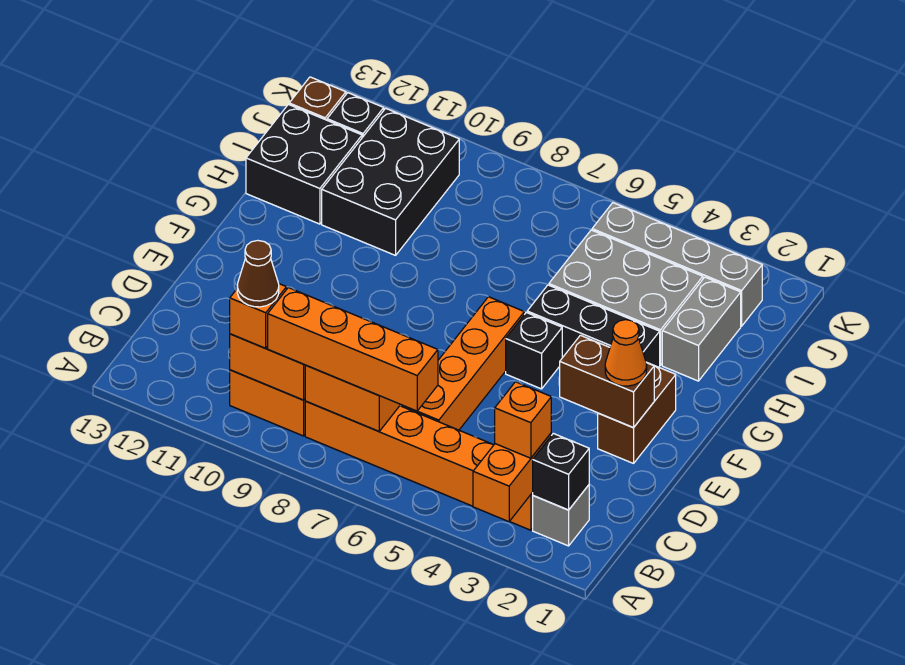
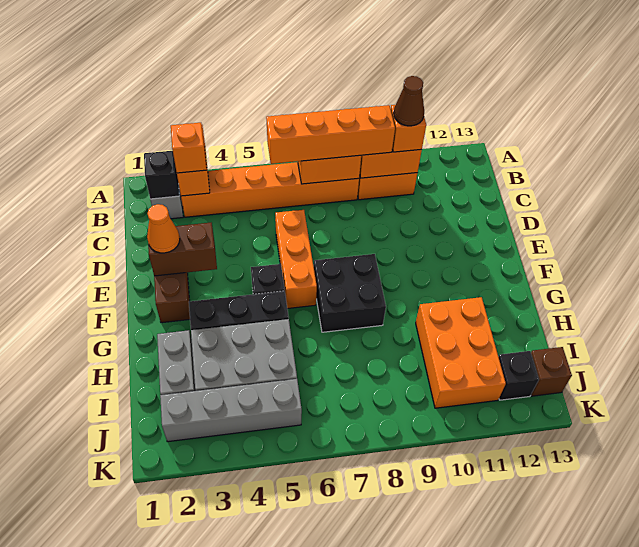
orange 1x4 brick [403,297,524,430] -> orange 1x3 brick [275,210,317,309]
black 2x3 brick [322,108,459,255] -> orange 2x3 brick [416,297,506,408]
black 2x2 brick [246,104,362,224] -> black 2x2 brick moved to [314,254,386,332]

